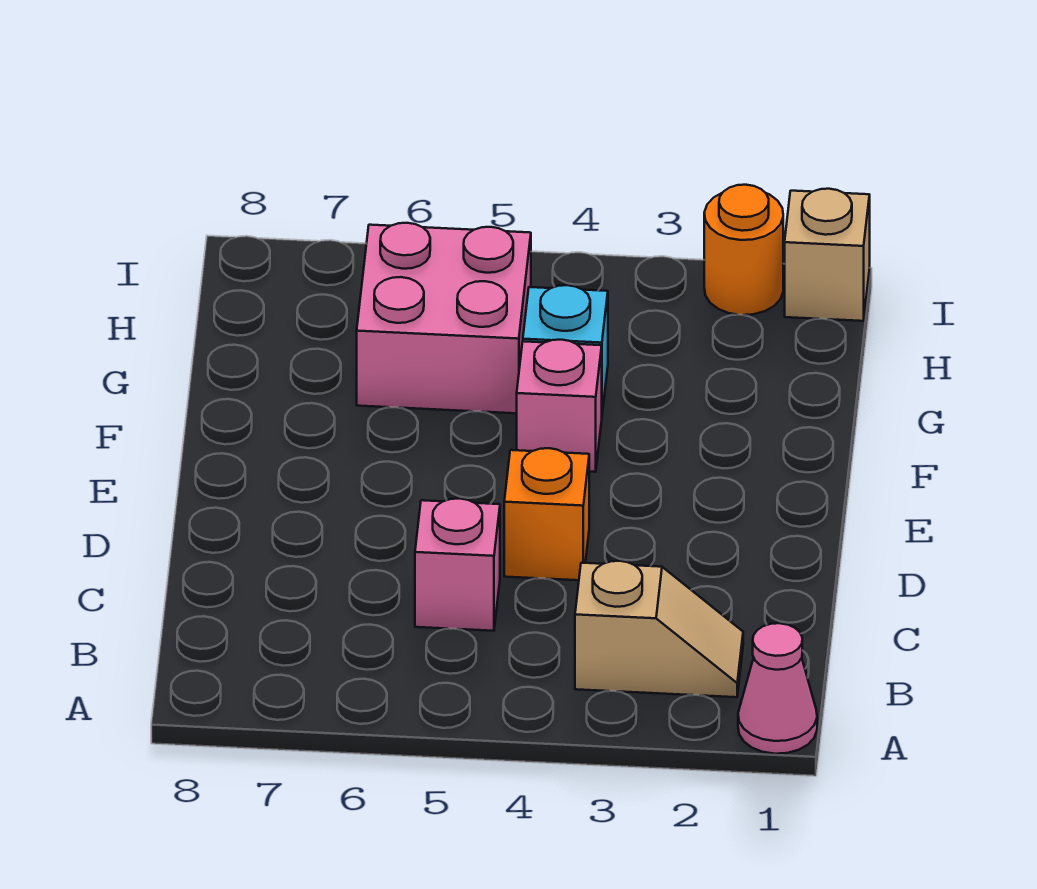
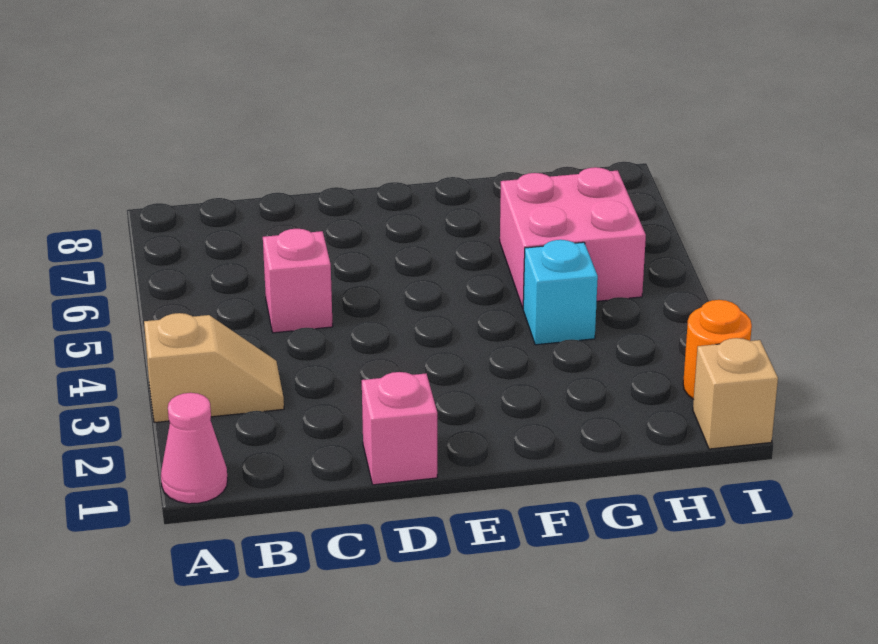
tan 1x2 slope [575,561,743,697] -> tan 1x2 slope turned to [144,313,284,423]
orange 1x1 brick [504,448,589,580] -> none
pink 1x1 brick [517,340,602,472] -> pink 1x1 brick moved to [362,372,437,485]

